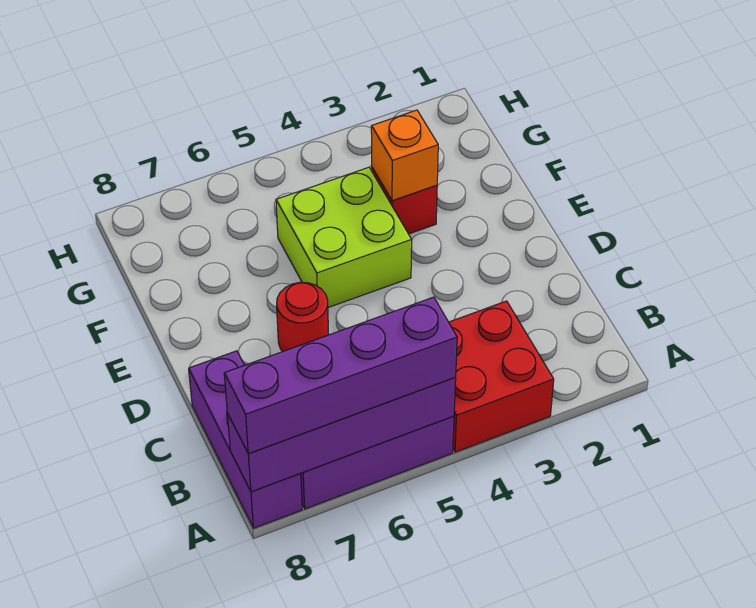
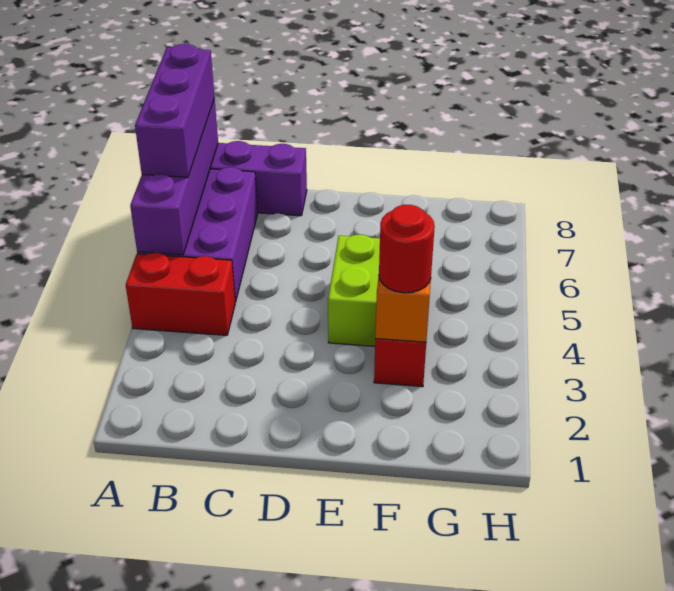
red 2x2 brick [449,301,554,452] -> red 1x2 brick [126,253,235,335]
purple 1x4 brick [224,297,457,454] -> purple 1x3 brick [135,44,215,177]
red 1x1 round brick [277,282,329,352] -> red 1x1 round brick moved to [379,205,435,293]

